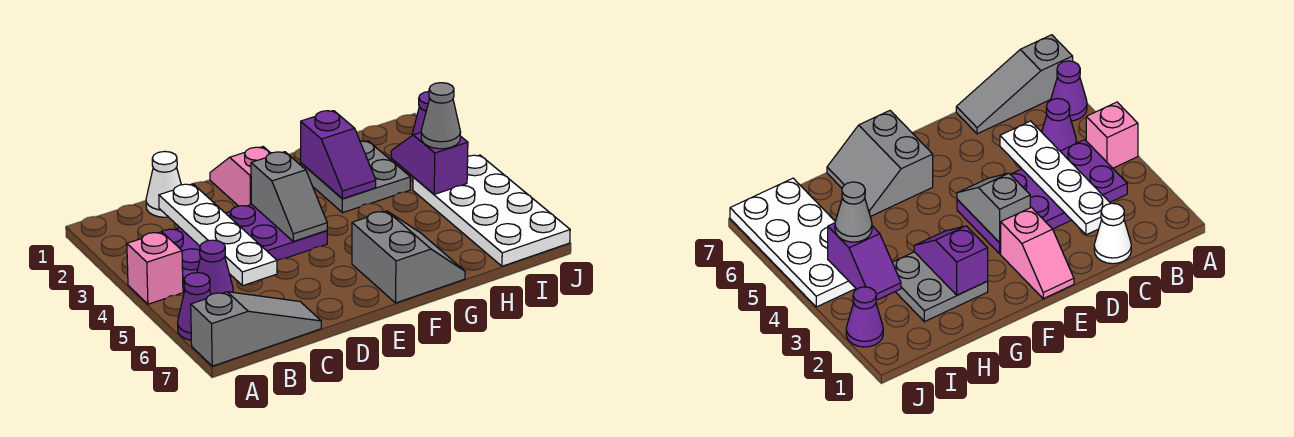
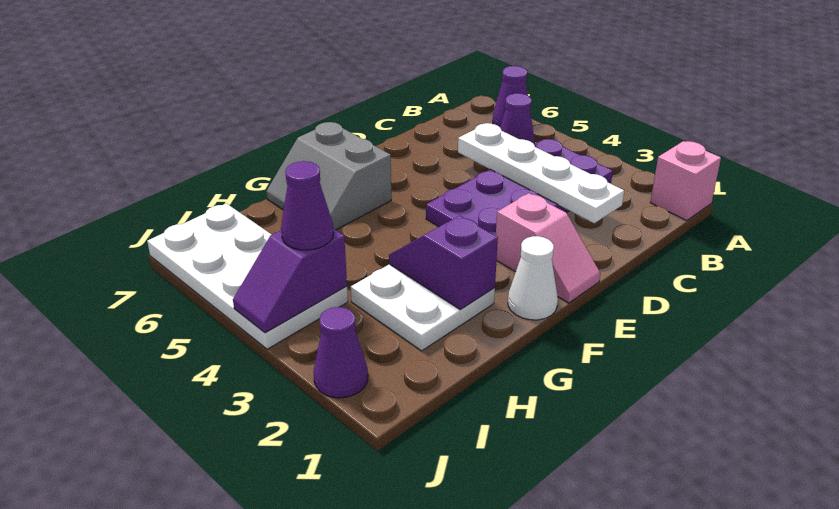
pink 1x1 brick [127,232,183,304] -> pink 1x1 brick moved to [650,141,721,220]
grey 1x3 slope [191,292,321,366] -> none
white 1x1 cone [146,151,181,217] -> white 1x1 cone moved to [508,236,558,320]
grey 1x2 slope [251,152,327,241] -> none
grey 2x2 plate [301,141,410,213] -> white 2x2 plate [351,264,495,351]
purple 1x2 slope [391,133,468,194] -> purple 1x2 slope turned to [233,229,347,333]
grey 1x1 cone [421,83,461,149] -> purple 1x1 cone [281,161,334,250]

